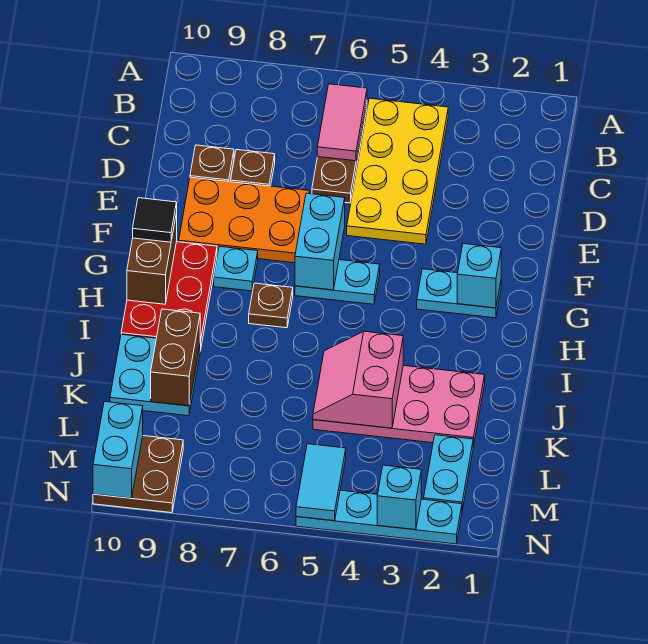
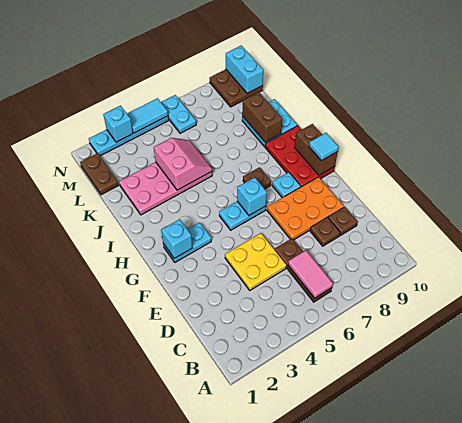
yellow 2x4 plate [347,98,448,244] -> yellow 2x2 plate [225,233,286,290]
cyan 1x2 brick [295,193,345,290] -> cyan 1x1 brick [237,177,267,215]
black 1x1 tile [133,198,177,242] -> cyan 1x1 tile [309,133,339,161]
none -> brown 1x2 plate [80,153,119,195]
cyan 1x2 plate [424,435,473,510] -> cyan 1x2 plate moved to [161,95,196,133]
cyan 1x2 tile [296,444,346,521] -> cyan 1x2 tile turned to [127,98,168,133]

